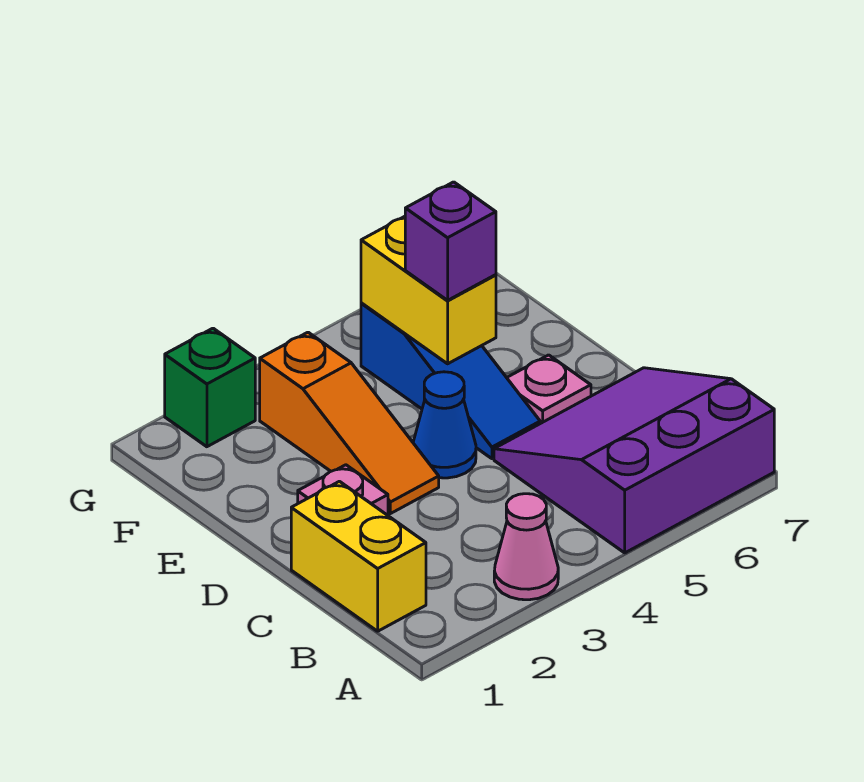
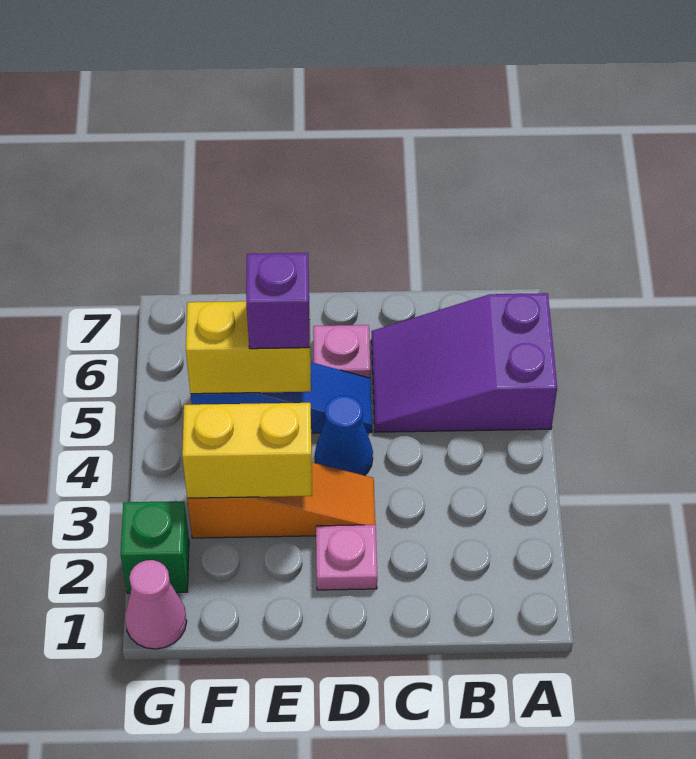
pink 1x1 cone [494,494,558,600] -> pink 1x1 cone moved to [125,560,187,649]
purple 3x3 slope [494,368,774,553] -> purple 2x3 slope [372,293,557,432]
yellow 1x2 brick [291,481,426,631] -> yellow 1x2 brick moved to [182,403,312,498]

